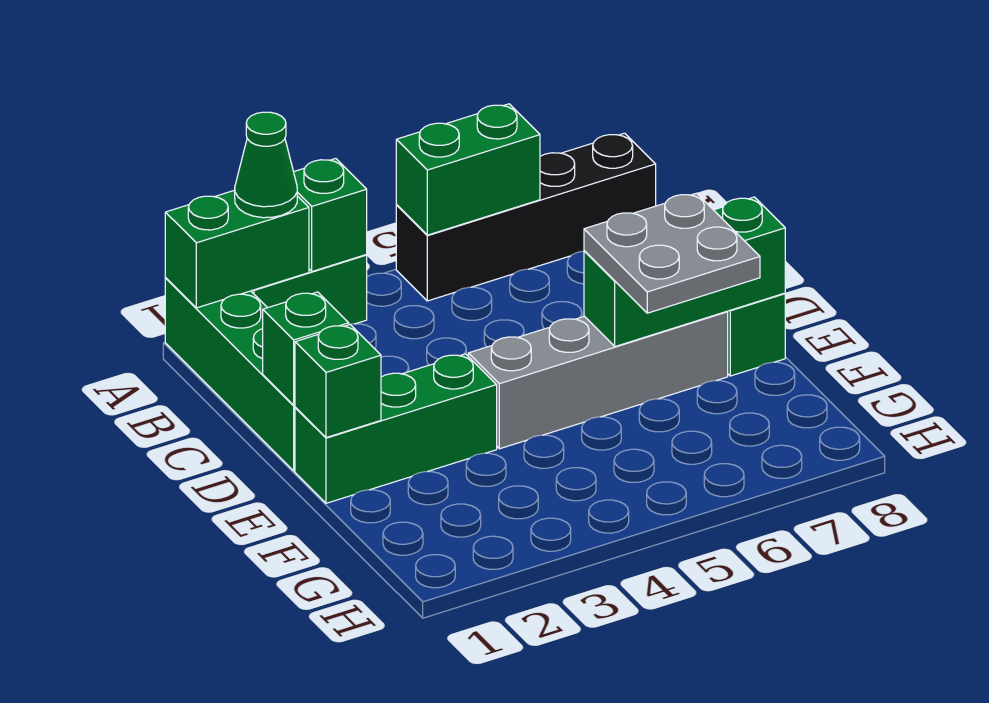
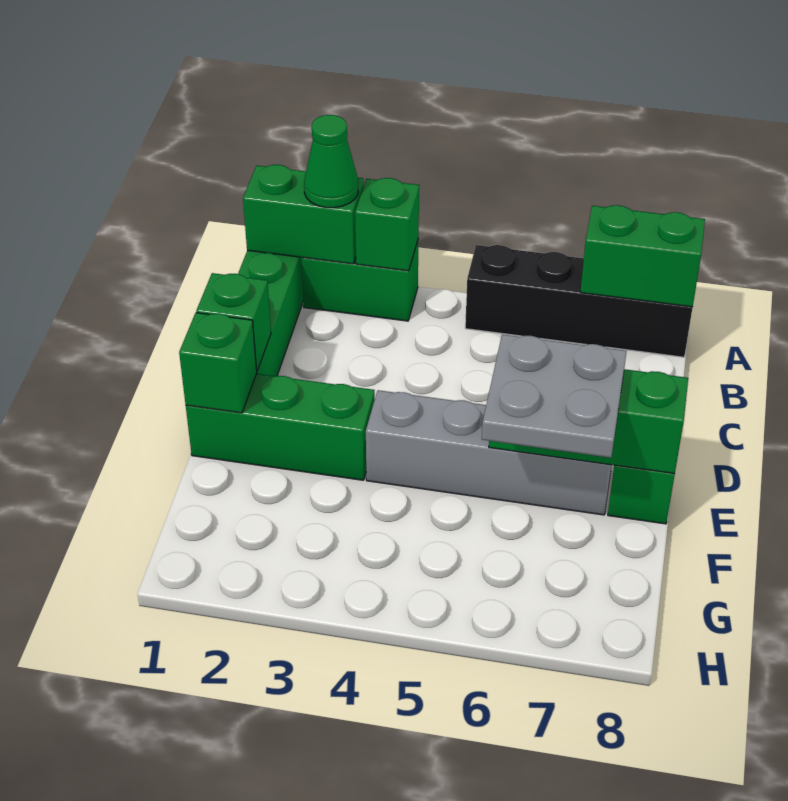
green 1x2 brick [396,104,540,235] -> green 1x2 brick moved to [580,205,705,307]

